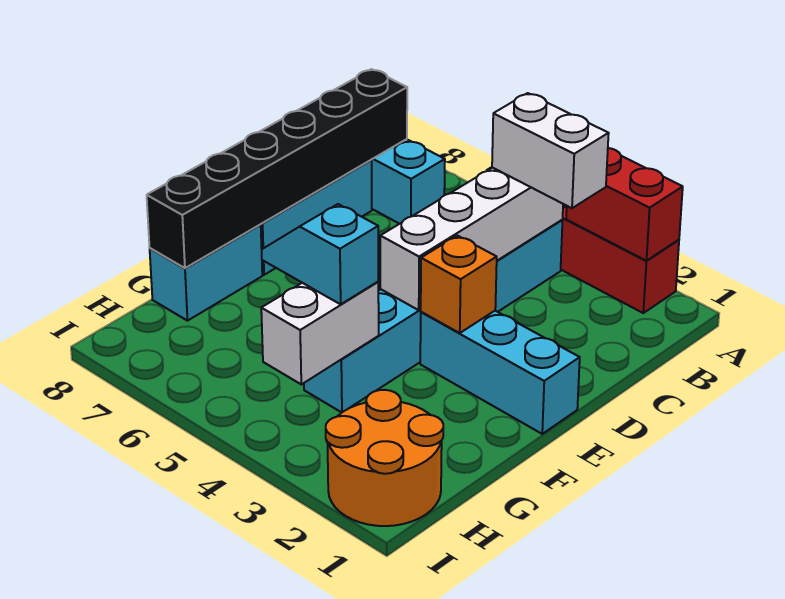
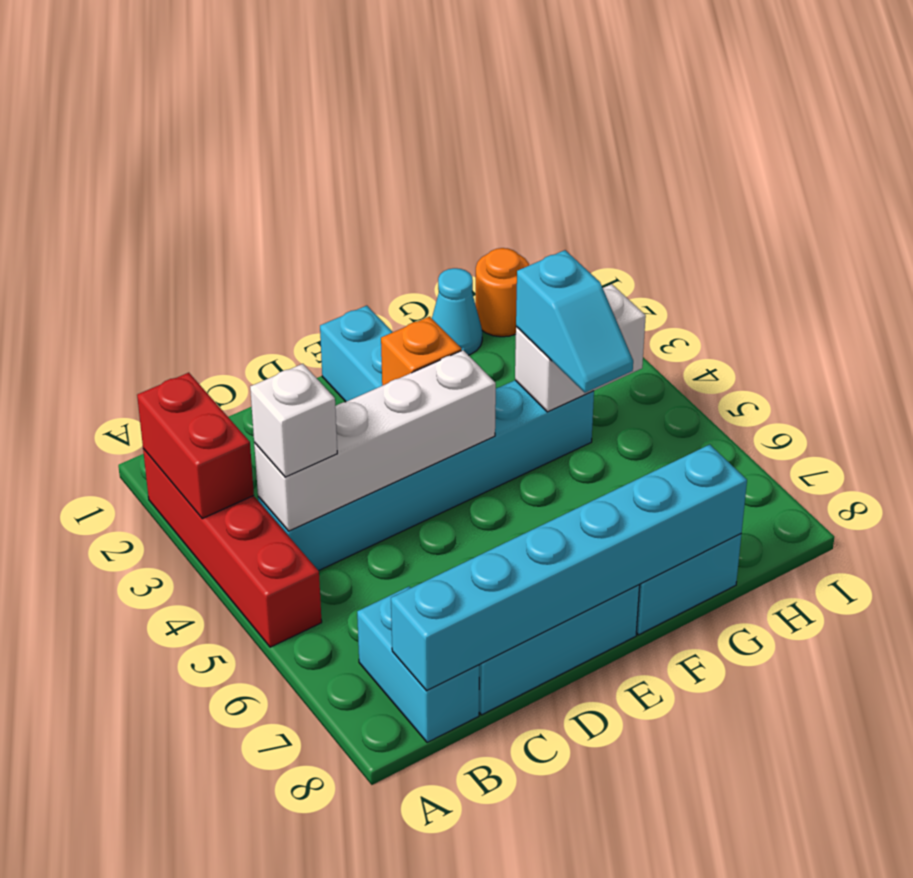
white 1x2 brick [492,93,609,208] -> white 1x1 brick [250,364,337,477]
black 1x6 brick [147,69,407,268] -> cyan 1x6 brick [391,445,747,691]
none -> cyan 1x1 cone [432,268,482,355]
orange 2x2 round brick [326,390,443,526] -> orange 1x1 round brick [476,248,529,337]

